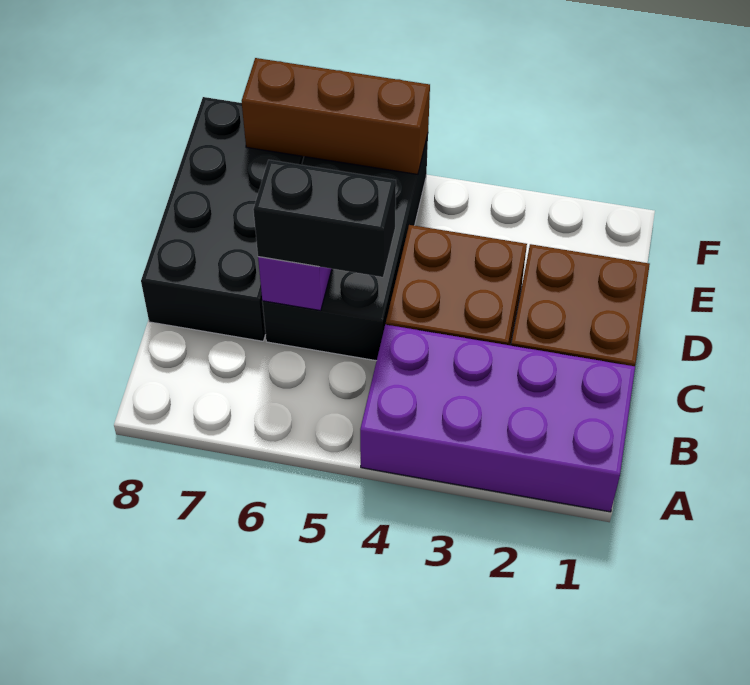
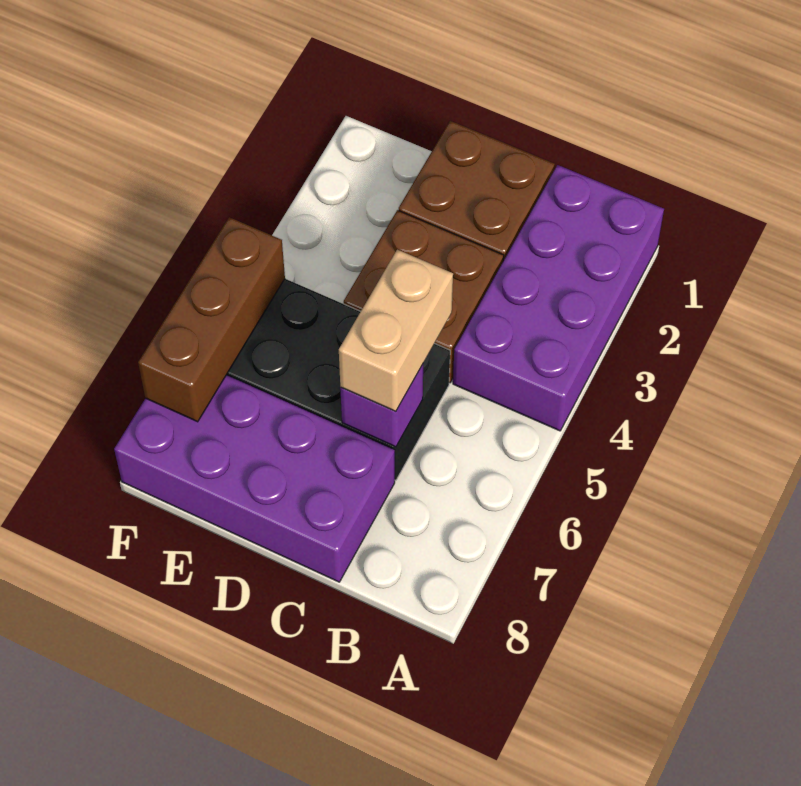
black 1x2 brick [253,160,396,277] -> tan 1x2 brick [339,250,453,411]
black 2x4 brick [141,97,304,341] -> purple 2x4 brick [114,375,395,582]

